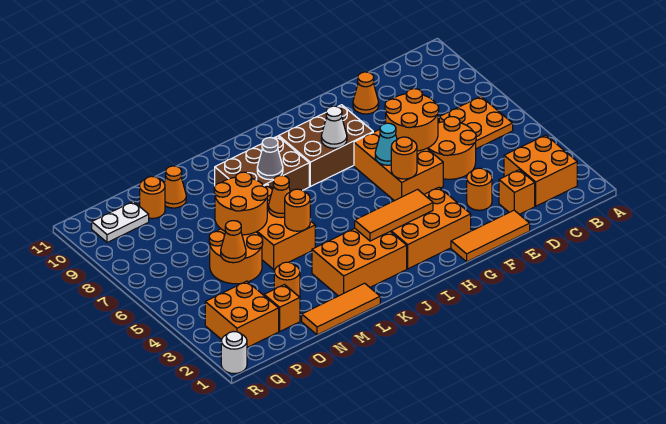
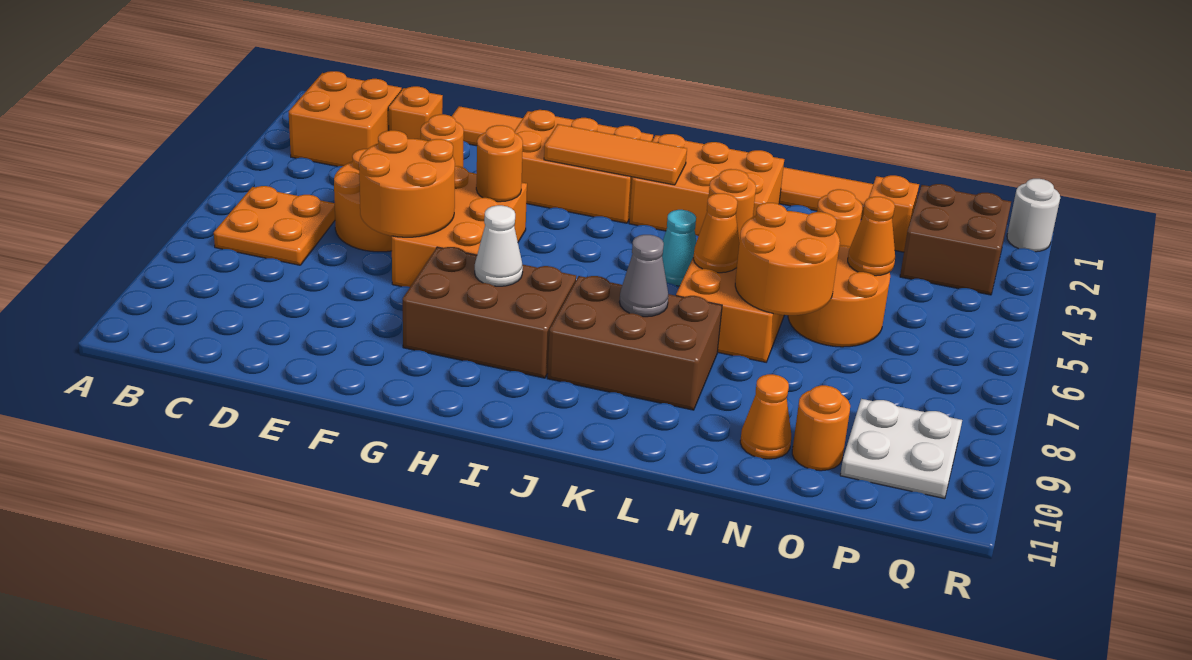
orange 1x1 cone [353,72,379,114] -> none
cyan 1x1 cone [375,123,397,165] -> cyan 1x1 cone moved to [662,210,696,286]
orange 2x2 brick [205,281,279,347] -> brown 2x2 brick [900,184,1011,295]
white 1x2 plate [92,201,149,243] -> white 2x2 plate [840,399,962,499]

